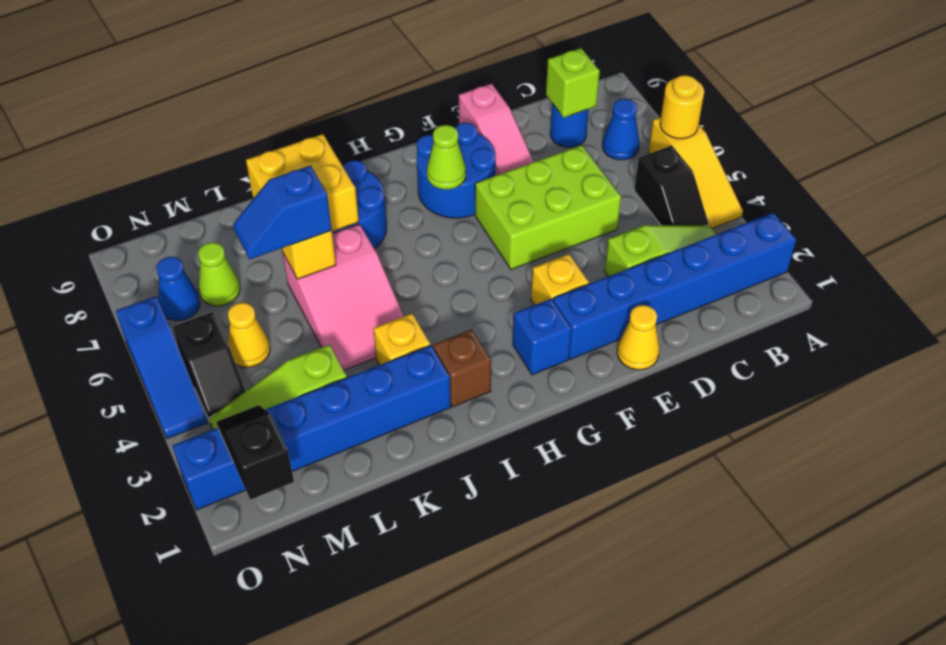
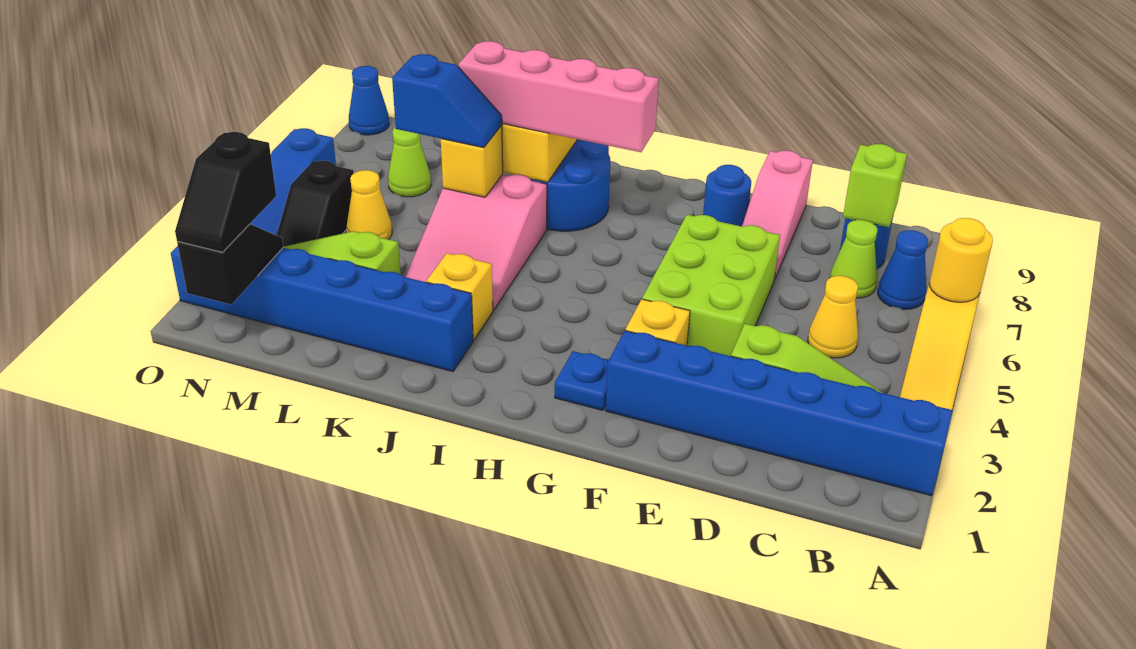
black 1x2 slope [634,146,709,225] -> black 1x2 slope moved to [175,132,276,252]
lime 2x3 brick [475,145,621,270] -> lime 2x3 brick turned to [642,215,780,356]
yellow 1x1 cone [617,305,659,370] -> yellow 1x1 cone moved to [808,276,858,358]
blue 2x2 round brick [417,123,496,218] -> blue 1x1 round brick [703,165,751,226]
blue 1x1 brick [513,299,572,375] -> blue 1x1 plate [555,351,609,410]
lime 1x1 cone [427,125,466,189] -> lime 1x1 cone moved to [830,220,878,298]
none -> pink 1x4 brick [458,41,659,152]
brown 1x1 brick [433,329,491,407] -> none
blue 1x2 slope [233,166,332,259] -> blue 1x2 slope turned to [392,54,502,148]
blue 1x1 cone [157,257,200,321] -> blue 1x1 cone moved to [349,66,389,135]

